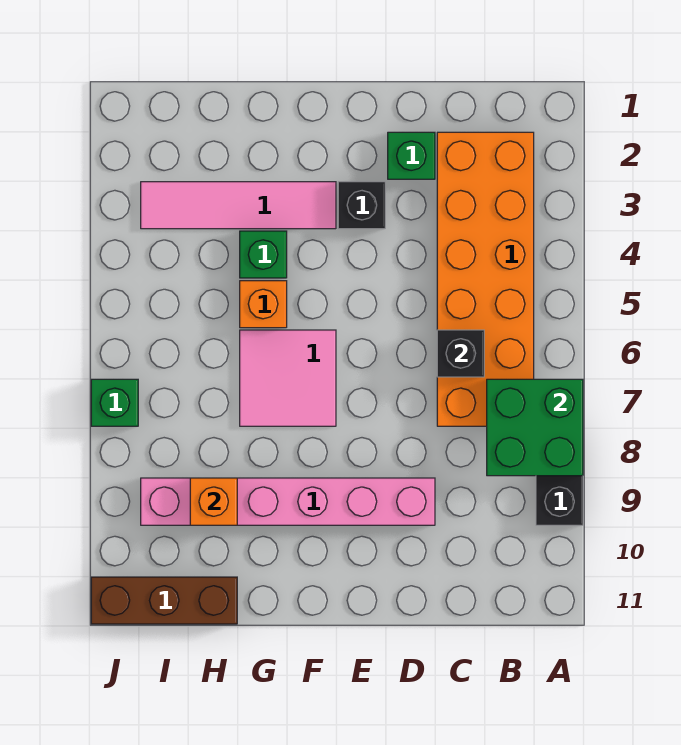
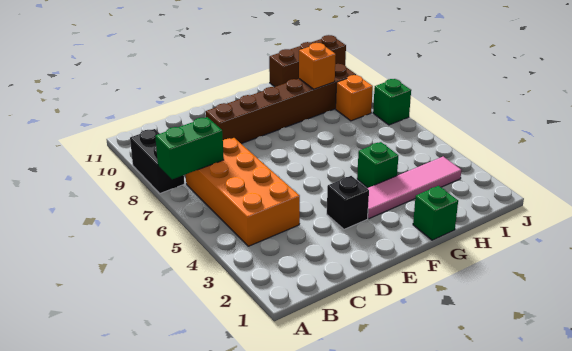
green 2x2 brick [487,379,583,476] -> green 1x2 brick [155,117,224,179]
orange 2x6 brick [437,132,534,426] -> orange 2x4 brick [186,138,300,246]
black 1x1 brick [437,330,484,377] -> none
green 1x1 brick [388,132,435,179] -> green 1x1 brick moved to [413,186,458,240]
pink 1x6 brick [141,478,435,525] -> brown 1x6 brick [206,64,356,144]
pink 2x2 tile [240,330,336,426] -> none
orange 1x1 brick [240,281,287,328] -> orange 1x1 brick moved to [336,75,373,121]

